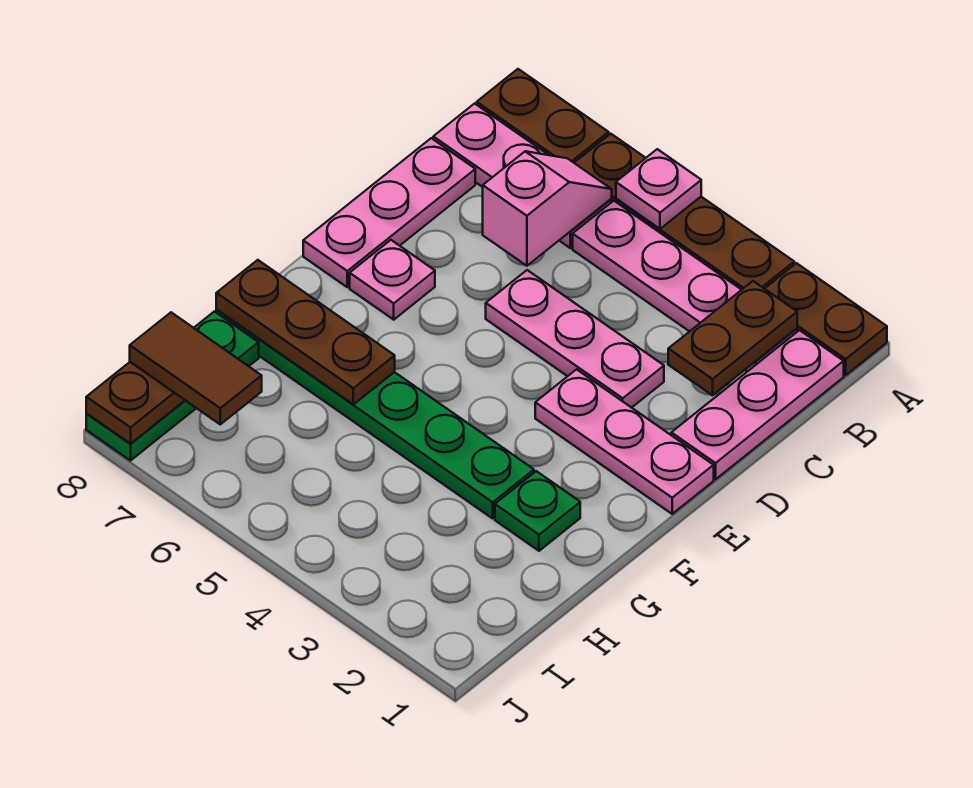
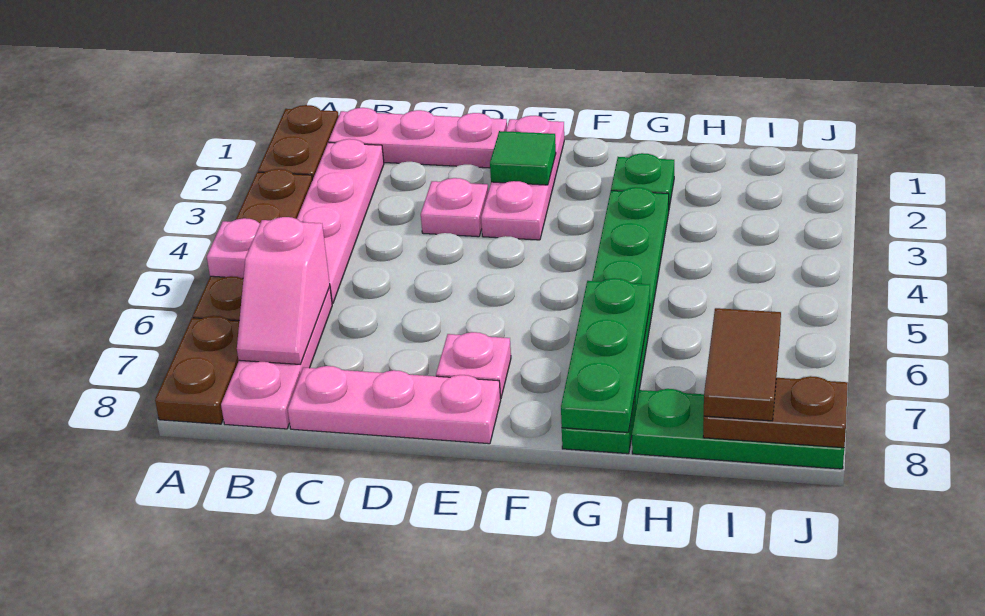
brown 1x2 plate [668,281,797,395] -> none
pink 1x2 slope [483,151,612,266] -> pink 1x2 slope turned to [237,217,330,364]
pink 1x3 plate [486,270,664,408] -> pink 1x1 plate [421,178,488,237]
none -> green 1x1 tile [490,131,556,185]
brown 1x3 plate [216,260,395,404] -> green 1x3 plate [561,278,650,432]

